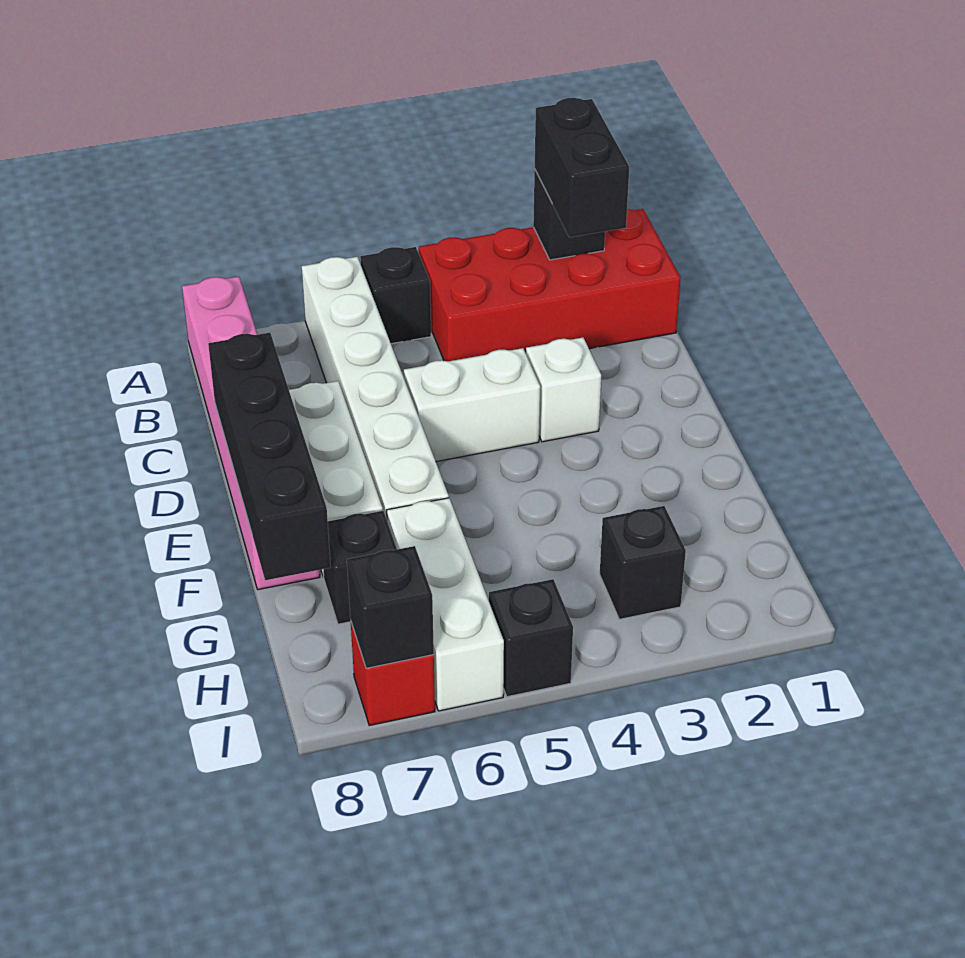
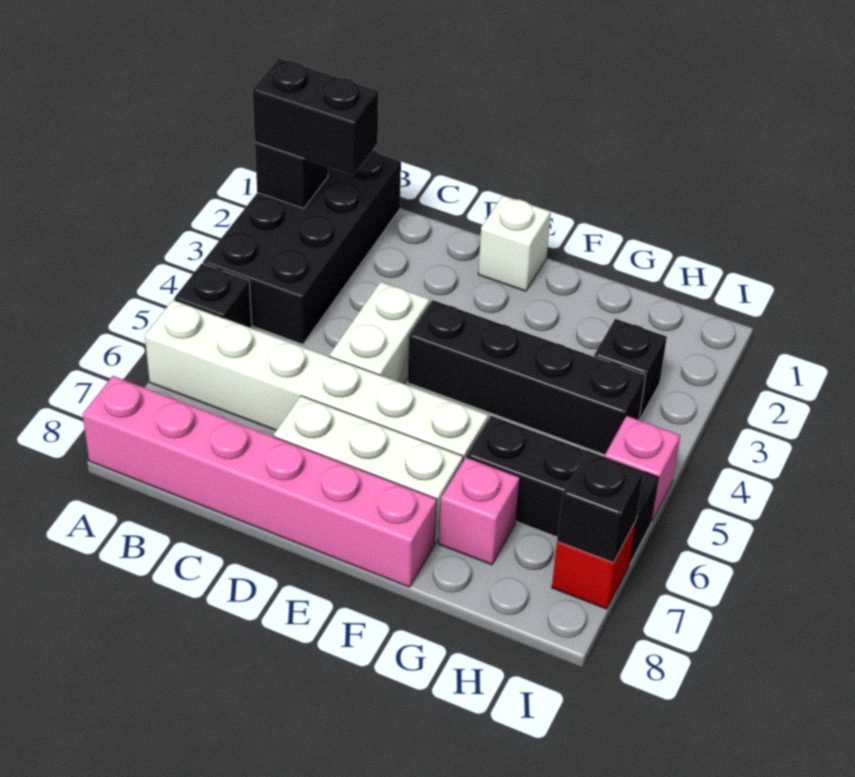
red 2x4 brick [419,209,681,361] -> black 2x4 brick [203,150,401,344]
white 1x1 brick [526,338,601,442] -> white 1x1 brick moved to [478,196,551,291]
black 1x4 brick [208,333,331,580] -> black 1x4 brick moved to [407,300,646,455]
white 1x3 brick [387,498,504,711] -> black 1x3 brick [467,416,659,564]
black 1x1 brick [323,511,397,624] -> pink 1x1 brick [439,457,520,565]
black 1x1 brick [489,579,573,697] -> pink 1x1 brick [605,416,680,520]

